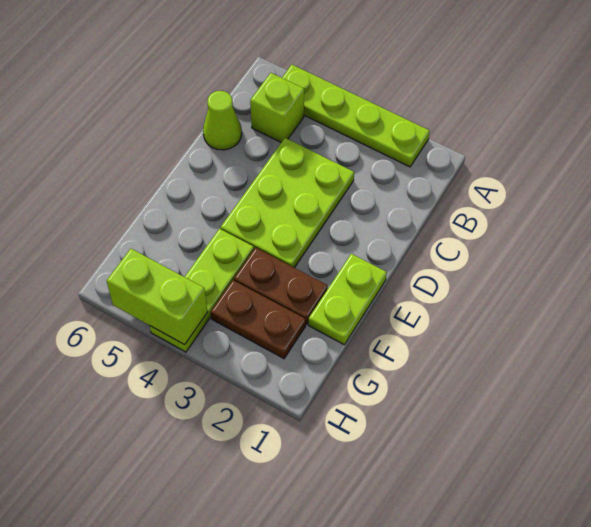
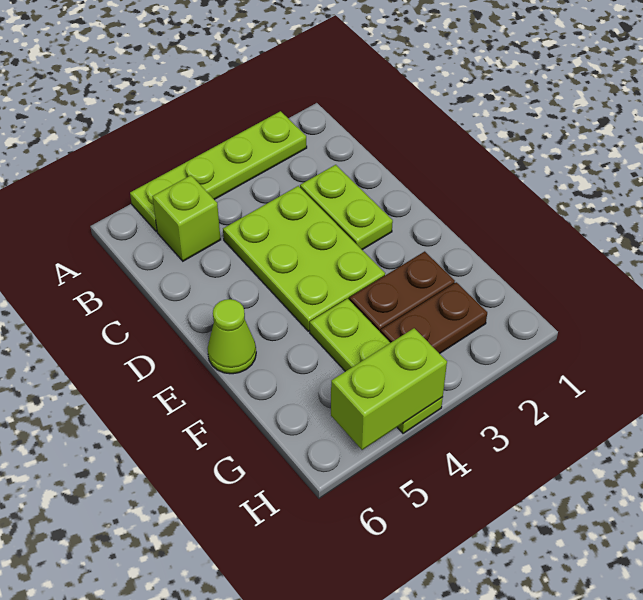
lime 1x1 cone [203,91,242,150] -> lime 1x1 cone moved to [207,299,256,374]
lime 1x2 plate [308,254,387,345] -> lime 1x2 plate moved to [300,165,393,250]

